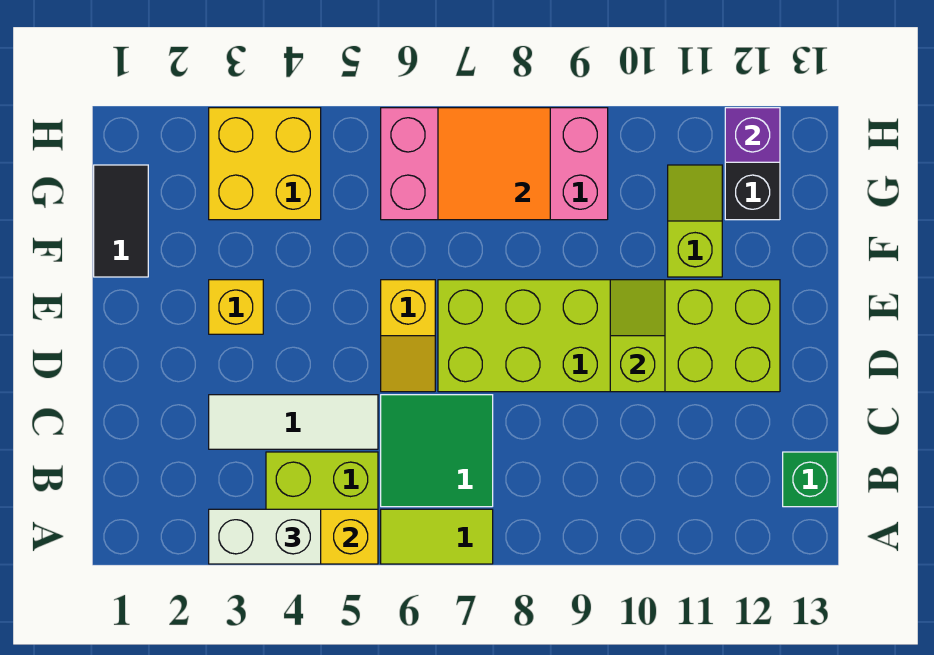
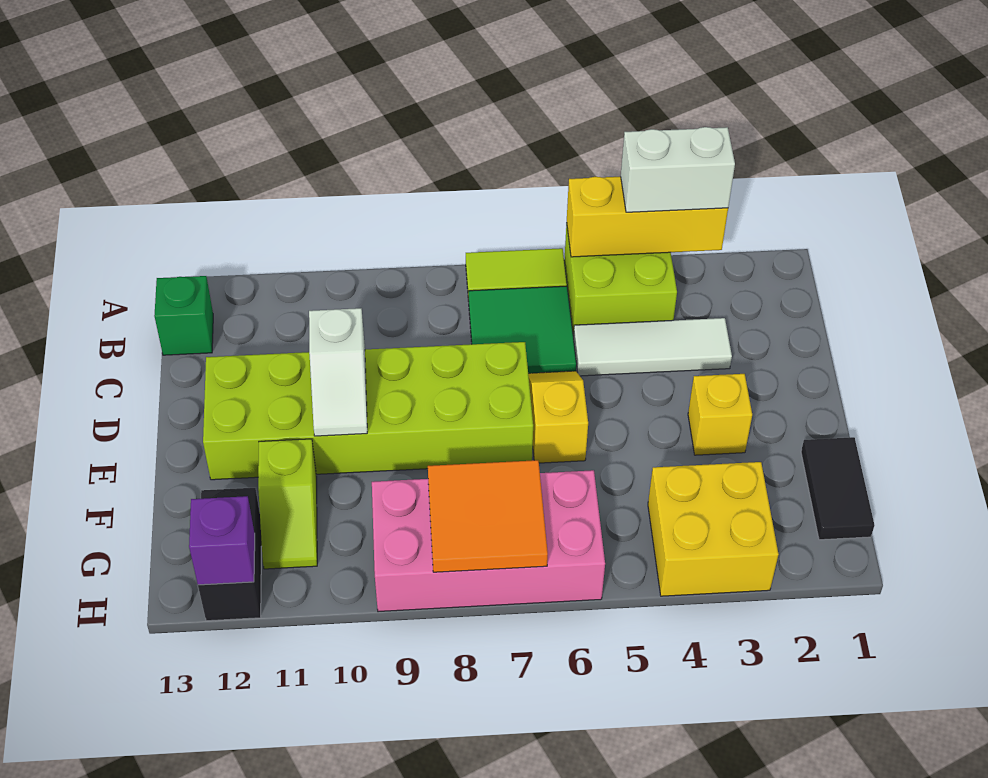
lime 1x2 slope [610,280,665,392] -> white 1x2 slope [309,308,367,436]

